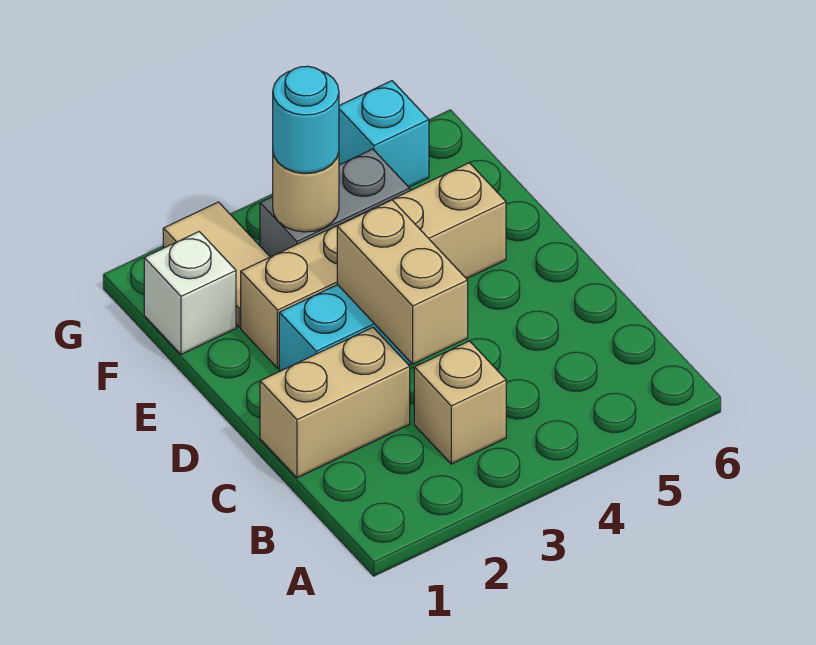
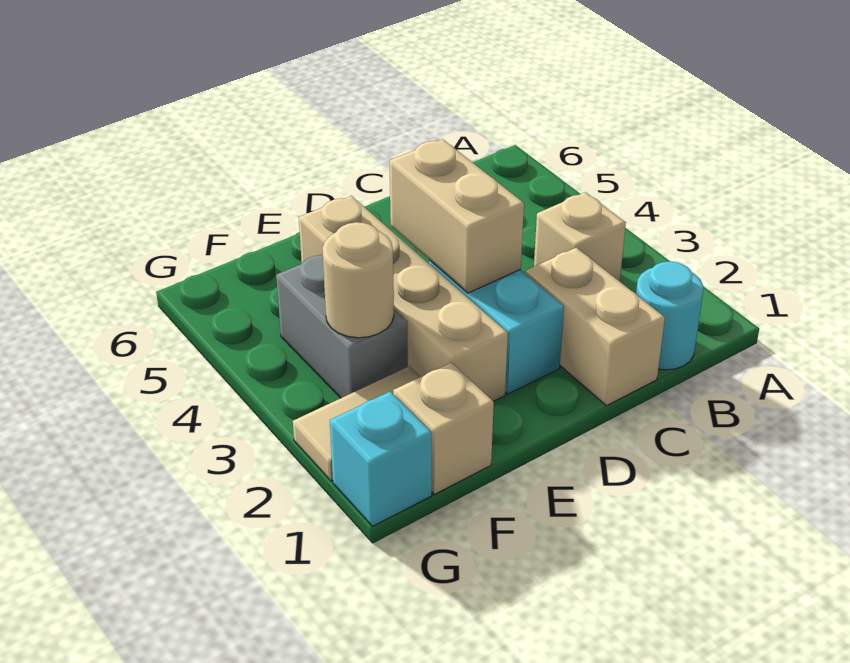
tan 1x2 brick [337,200,468,364] -> tan 1x2 brick turned to [389,139,524,293]
white 1x1 brick [144,232,236,354] -> tan 1x1 brick [393,363,494,494]
cyan 1x1 round brick [273,66,339,173] -> cyan 1x1 round brick moved to [636,262,703,370]
cyan 1x1 brick [339,81,429,187] -> cyan 1x1 brick moved to [330,392,432,526]

